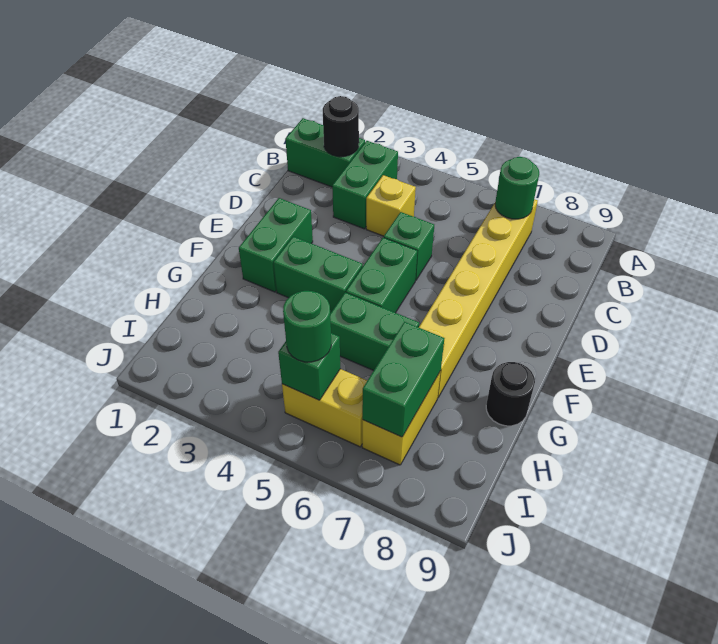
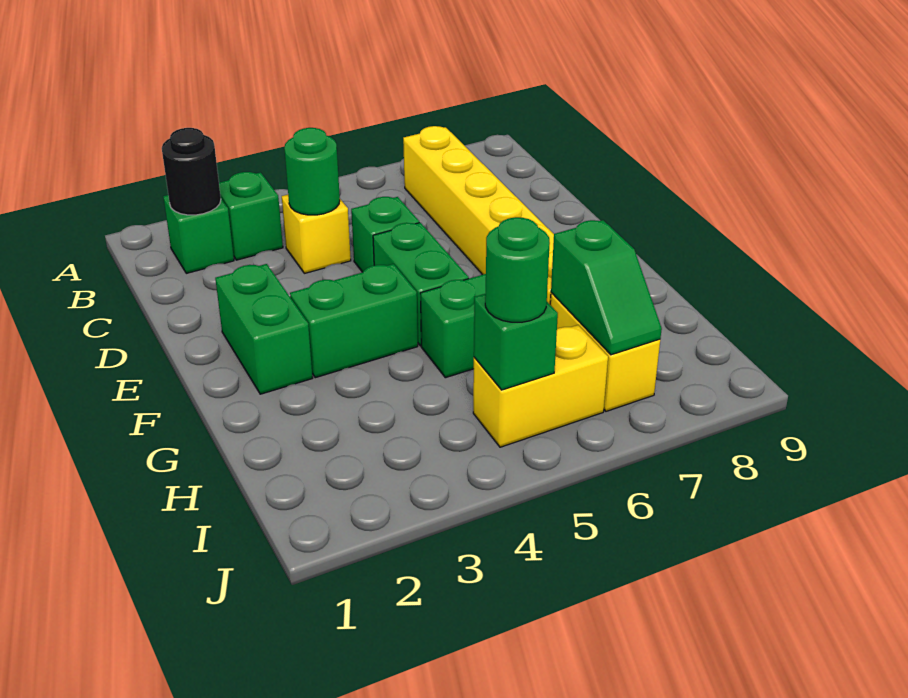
green 1x2 brick [285,118,365,187] -> green 1x1 brick [163,195,234,273]
green 1x2 brick [332,141,398,229] -> green 1x1 brick [219,172,283,260]
green 1x1 round brick [495,157,539,219] -> green 1x1 round brick moved to [284,128,340,215]
black 1x1 round brick [486,362,535,426] -> none
green 1x2 brick [362,322,445,437] -> green 1x2 slope [551,220,662,355]

